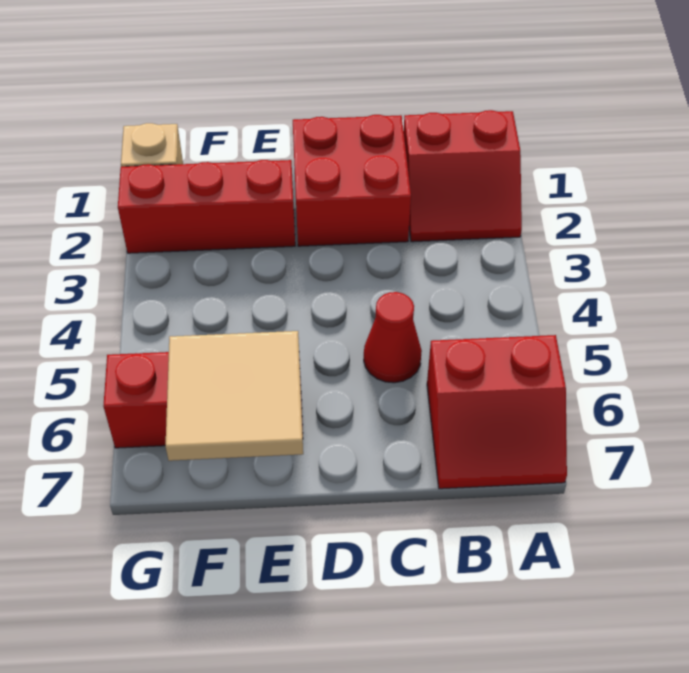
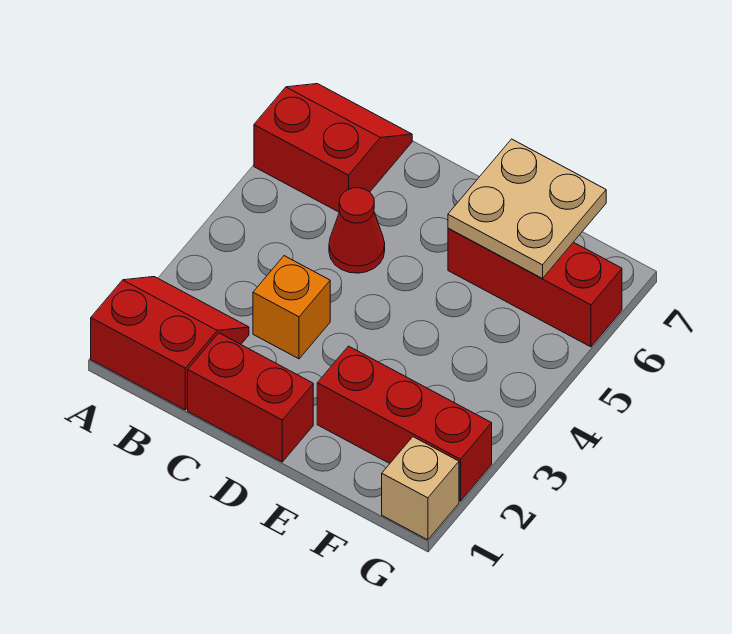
red 2x2 brick [293,115,411,246] -> red 1x2 brick [188,333,313,462]
none -> orange 1x1 brick [253,256,330,359]
tan 2x2 tile [165,331,303,461] -> tan 2x2 plate [448,139,606,278]

